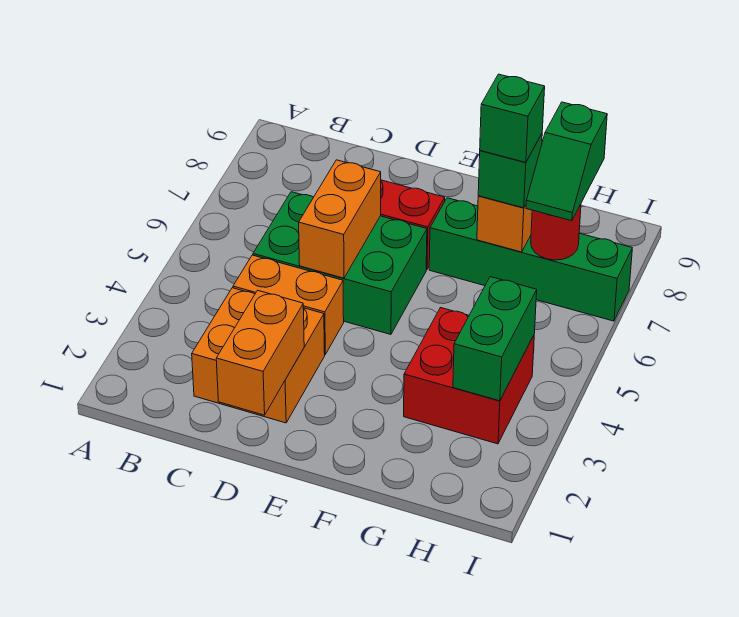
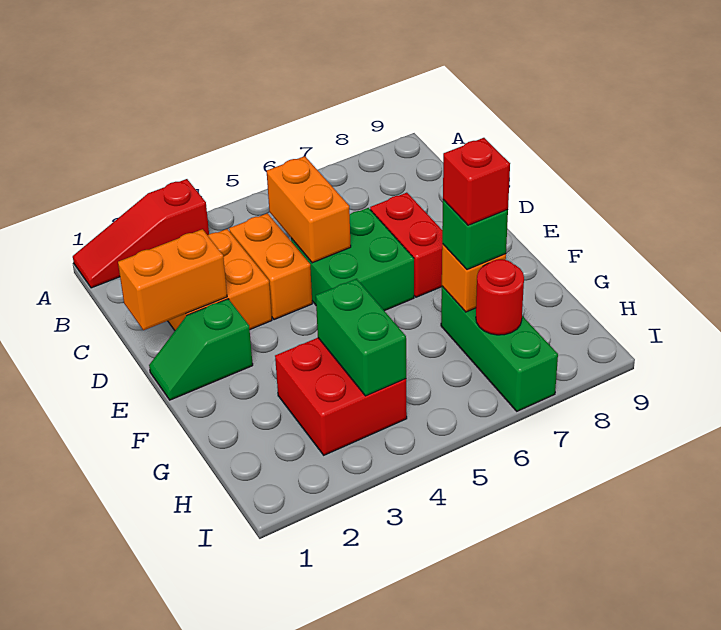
none -> red 1x3 slope [73,179,209,288]
green 2x3 brick [253,192,427,334] -> green 2x2 brick [291,208,414,311]
orange 1x2 brick [299,160,381,278] -> orange 1x2 brick turned to [267,156,351,263]
green 1x4 brick [429,198,632,321] -> green 1x3 brick [441,286,558,411]
green 1x1 brick [480,74,545,162] -> red 1x1 brick [443,138,510,225]
green 1x2 brick [453,277,537,401] -> green 1x2 brick turned to [316,279,406,396]
green 1x2 slope [526,102,607,221] -> green 1x2 slope moved to [149,299,253,400]

